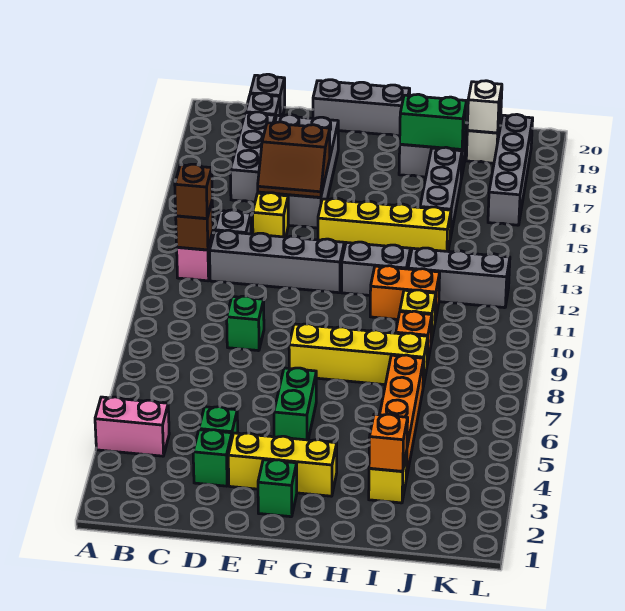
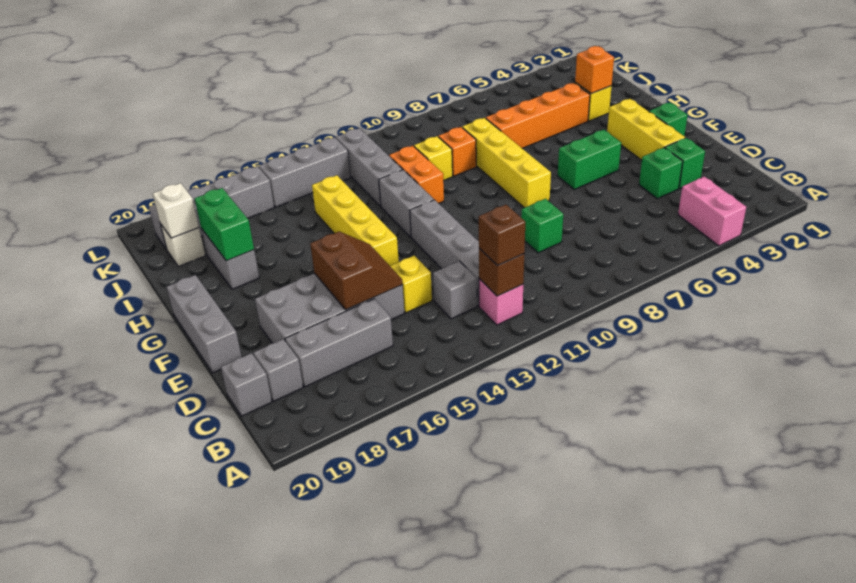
grey 1x3 brick [420,147,462,239] -> grey 1x3 brick moved to [259,137,351,207]

